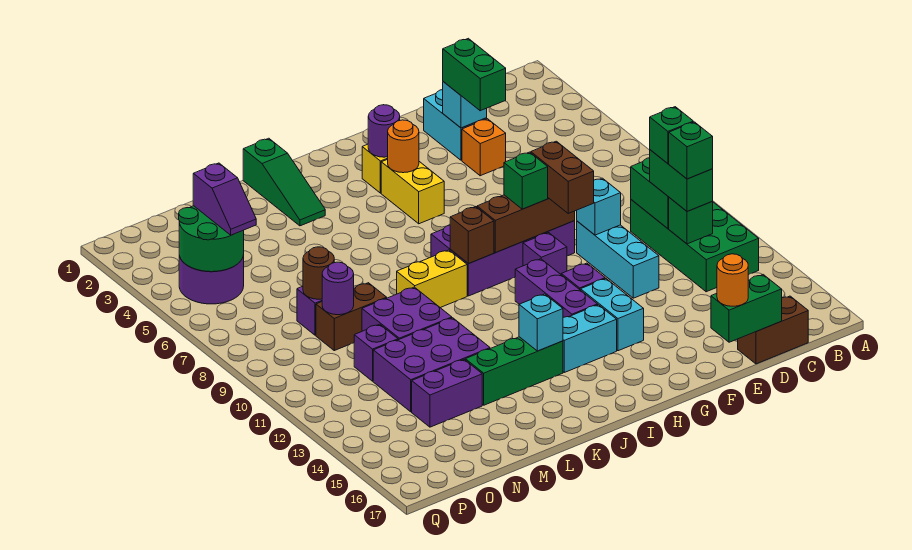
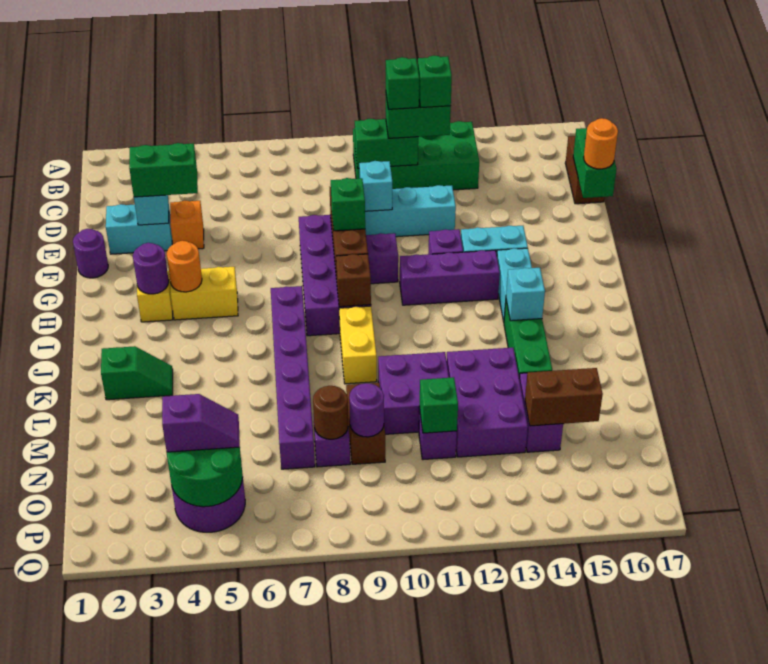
green 1x1 brick [669,198,713,244] -> green 1x1 brick moved to [419,377,458,433]
none -> purple 1x1 round brick [73,229,108,278]
brown 1x2 brick [531,141,594,213] -> brown 1x2 brick moved to [525,368,603,426]
none -> purple 1x6 brick [271,286,315,469]
green 1x3 slope [243,138,325,226] -> green 1x2 slope [101,346,173,400]

